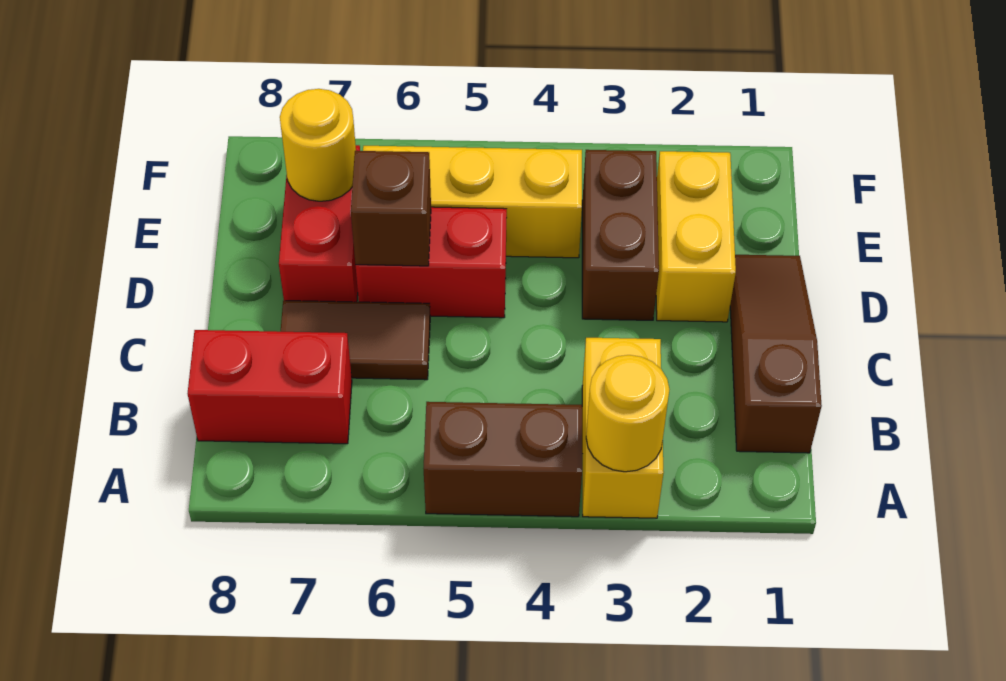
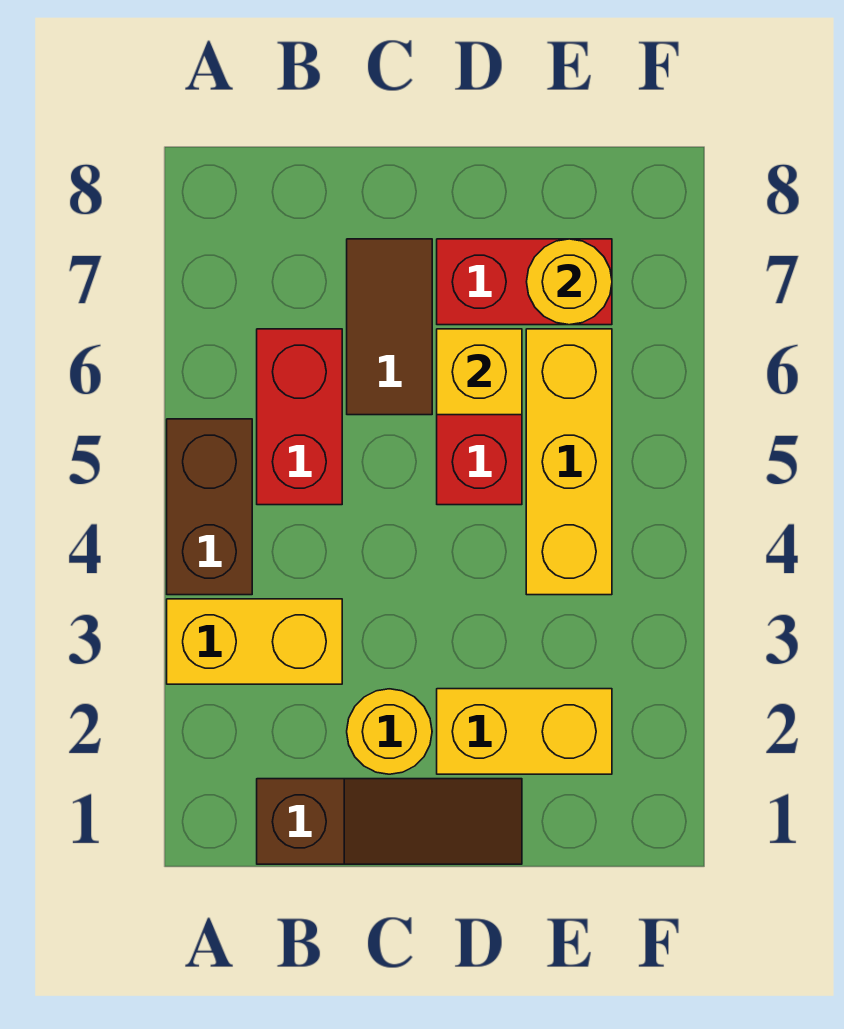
yellow 1x1 round brick [586,355,669,472] -> yellow 1x1 round brick moved to [347,689,432,774]
red 1x2 brick [188,330,352,444] -> red 1x2 brick moved to [257,329,342,505]
brown 1x2 brick [582,150,659,320] -> none
brown 1x1 brick [351,151,431,266] -> yellow 1x1 brick [437,329,522,415]

